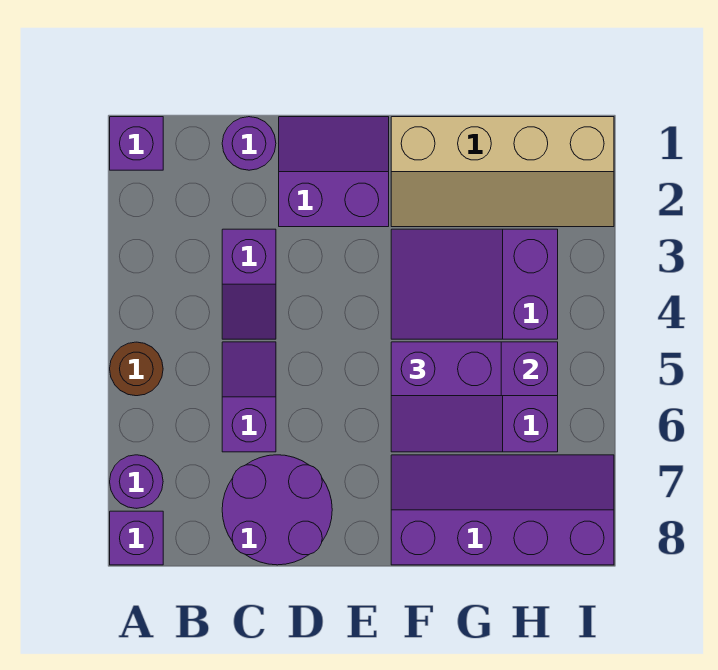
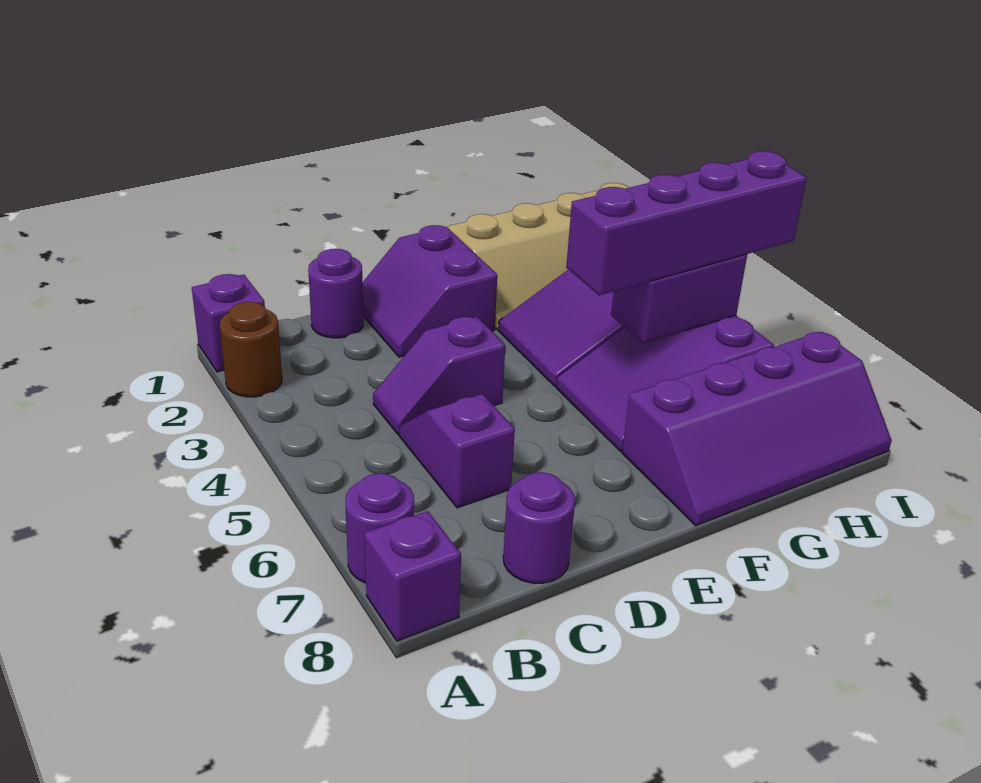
brown 1x1 round brick [110,342,163,396] -> brown 1x1 round brick moved to [220,302,282,397]
purple 1x2 slope [222,229,276,339] -> purple 1x2 slope turned to [373,317,505,435]
purple 2x2 round brick [222,455,332,565] -> purple 1x1 round brick [503,472,575,583]
purple 2x2 slope [279,117,389,227] -> purple 2x2 slope turned to [362,225,497,357]
purple 1x2 brick [391,342,501,396] -> purple 1x4 brick [566,151,807,295]
purple 2x4 slope [391,455,614,565] -> purple 2x4 slope turned to [622,332,892,526]

